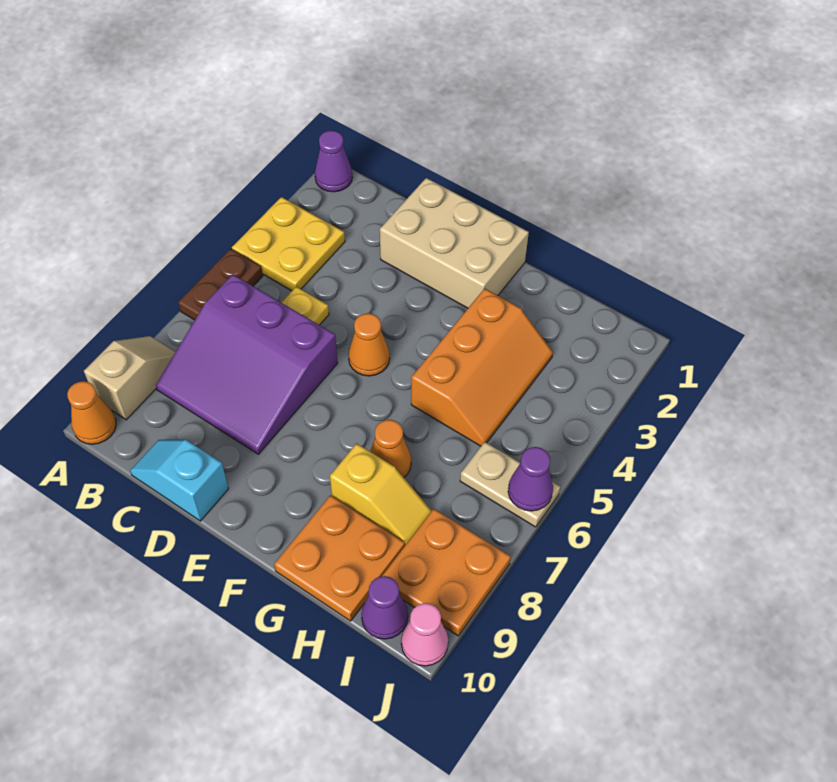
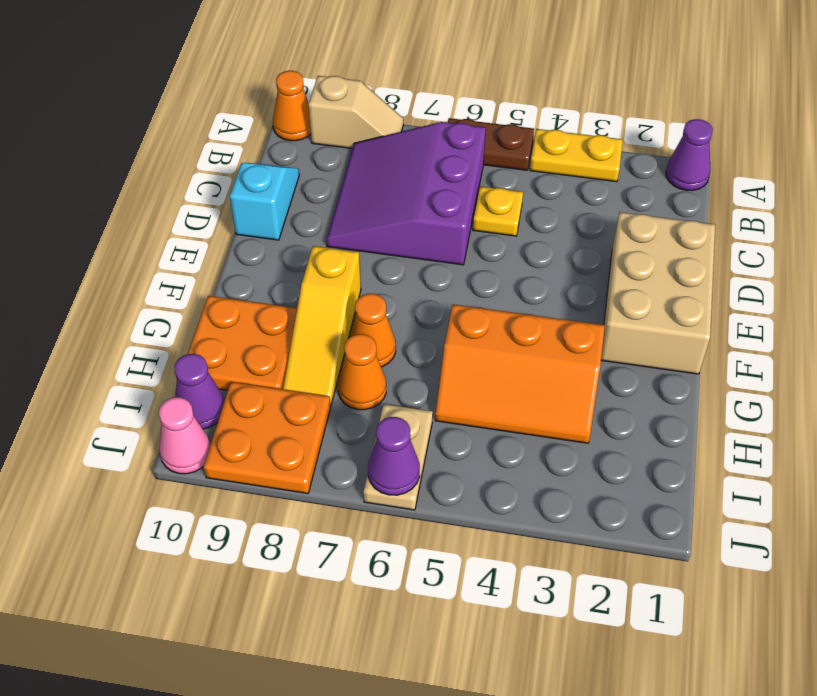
yellow 2x2 plate [232,197,345,291] -> yellow 1x2 plate [530,129,623,182]
orange 1x1 cone [348,313,390,376] -> orange 1x1 cone moved to [338,334,386,410]
yellow 1x2 slope [330,443,431,545] -> yellow 1x3 slope [283,246,361,406]

